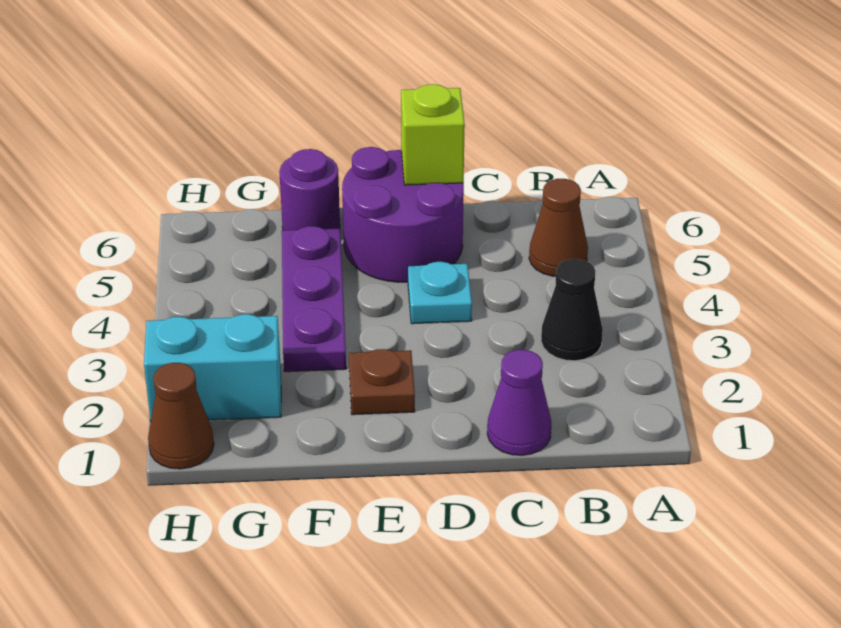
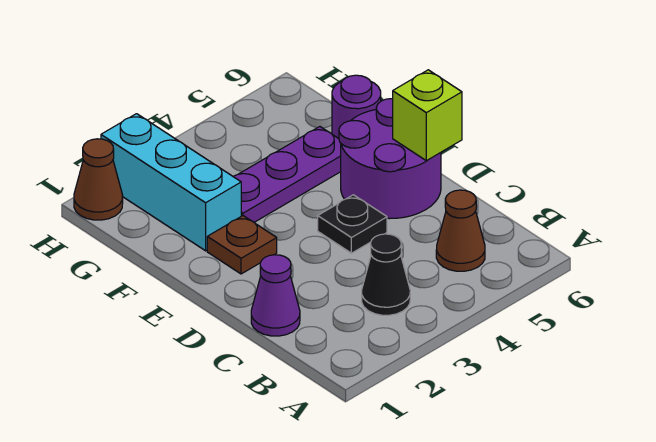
cyan 1x1 plate [408,262,472,324] -> black 1x1 plate [318,195,387,253]
cyan 1x2 brick [144,314,281,421] -> cyan 1x3 brick [101,114,241,251]

